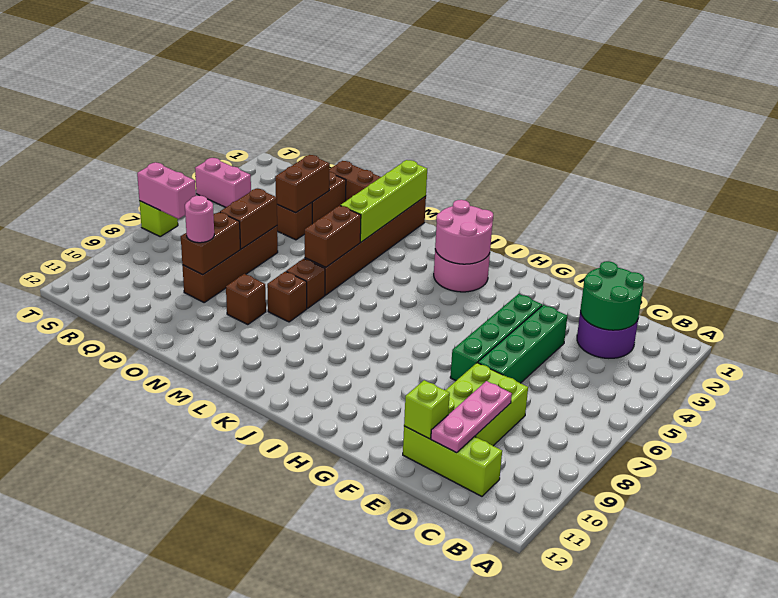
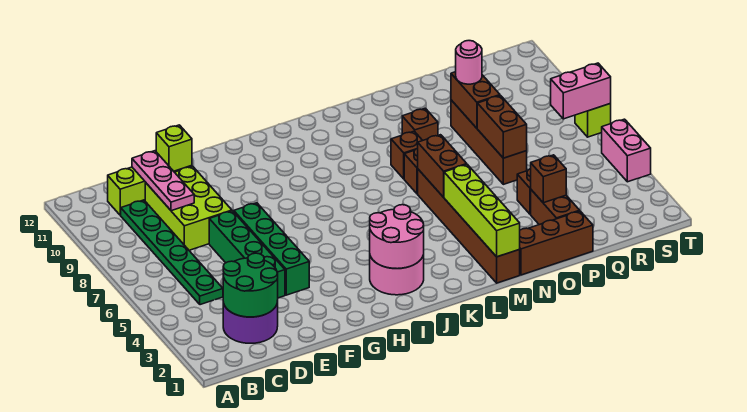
none -> green 1x6 plate [121,200,223,305]
brown 1x2 brick [275,155,330,213] -> brown 1x1 brick [531,155,566,203]
pink 1x2 brick [195,158,251,208] -> pink 1x2 brick turned to [602,119,651,182]

